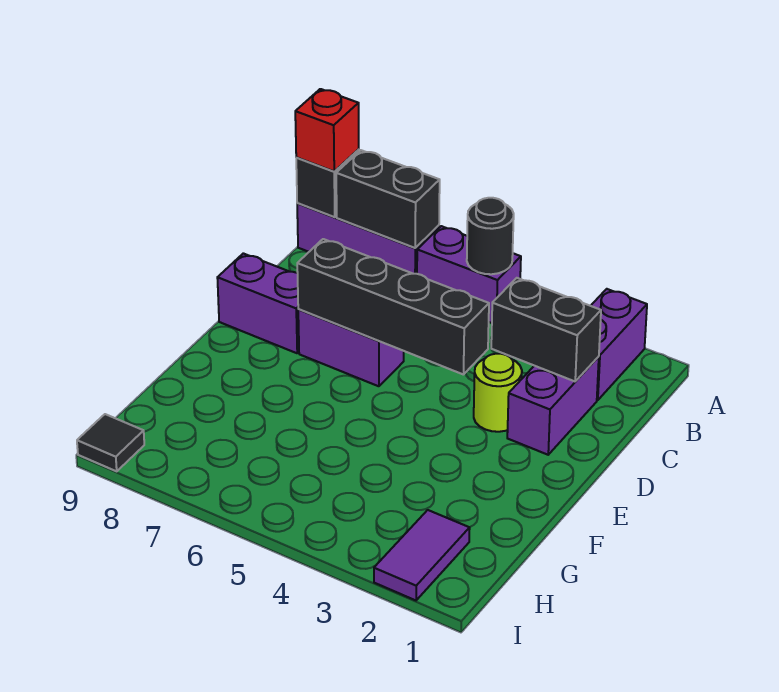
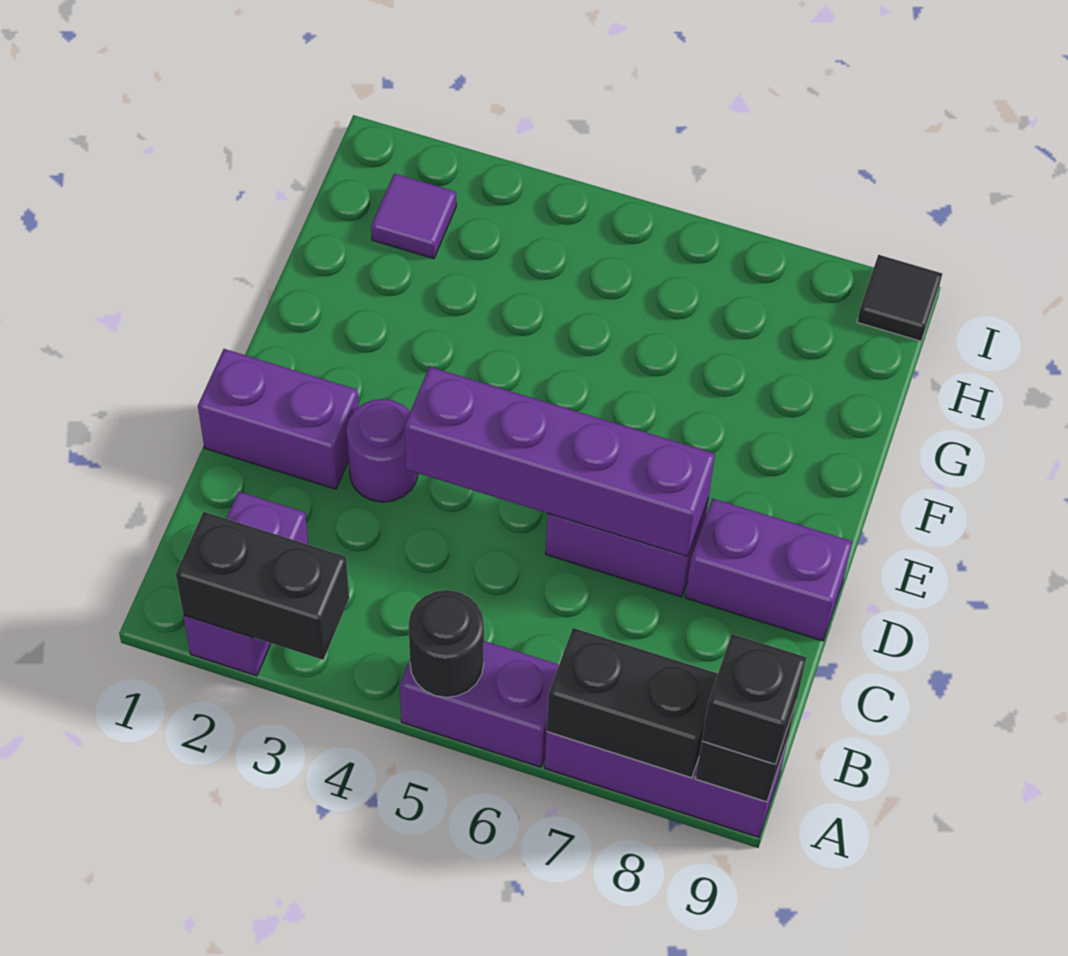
red 1x1 brick [295,89,359,171] -> black 1x1 brick [702,634,807,764]
purple 1x2 brick [507,357,599,455] -> purple 1x2 brick turned to [198,349,359,489]
black 1x2 brick [491,278,601,381] -> black 1x2 brick moved to [176,512,349,660]
lime 1x1 round brick [474,354,522,432] -> purple 1x1 round brick [346,399,418,502]
black 1x4 brick [297,239,489,375] -> purple 1x4 brick [405,367,715,557]
purple 1x2 tile [374,510,470,600] -> purple 1x1 tile [371,174,456,259]

